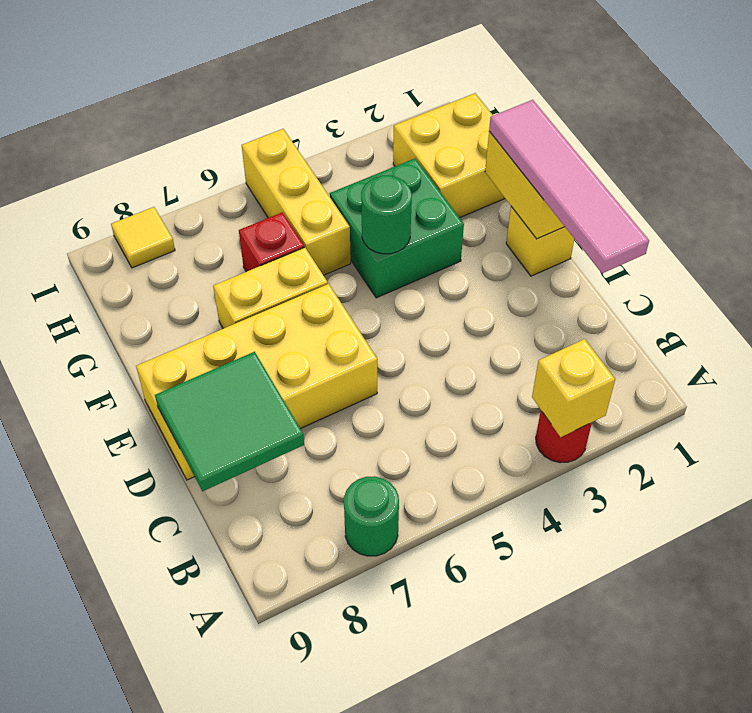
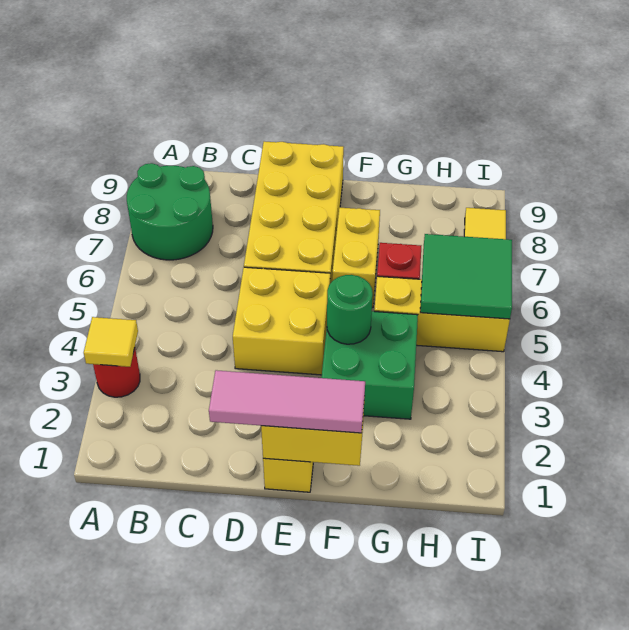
yellow 1x1 brick [532,339,615,437] -> yellow 1x1 tile [84,317,138,367]
green 1x1 round brick [344,476,399,556] -> green 2x2 round brick [127,163,213,260]
pink 1x4 tile [489,100,649,273] -> pink 1x3 tile [209,370,365,433]
green 2x2 tile [155,352,304,491] -> green 2x2 tile moved to [420,234,512,319]
yellow 2x2 brick [393,93,505,218] -> yellow 2x2 brick moved to [233,267,330,375]

